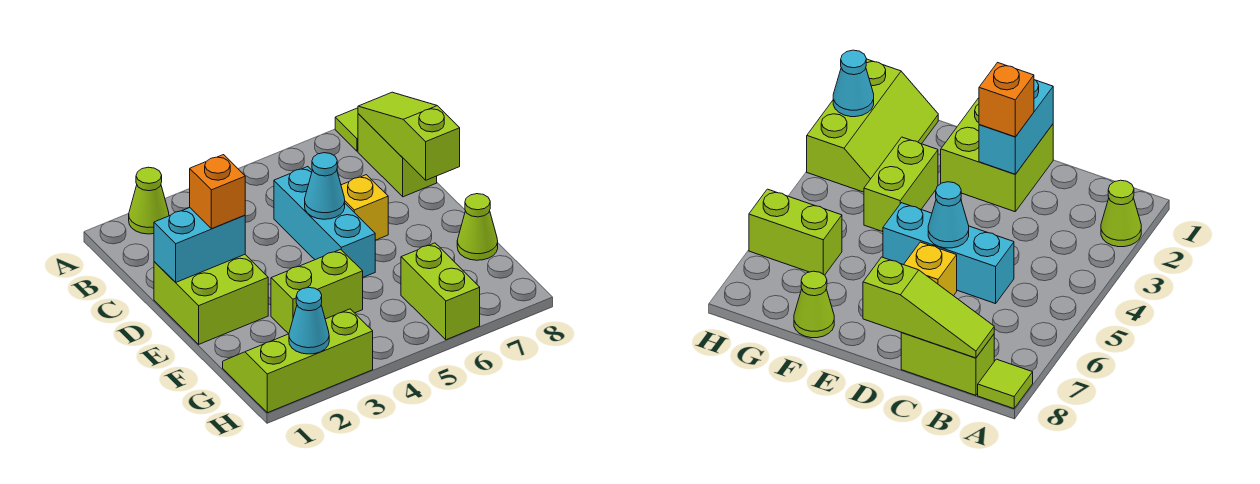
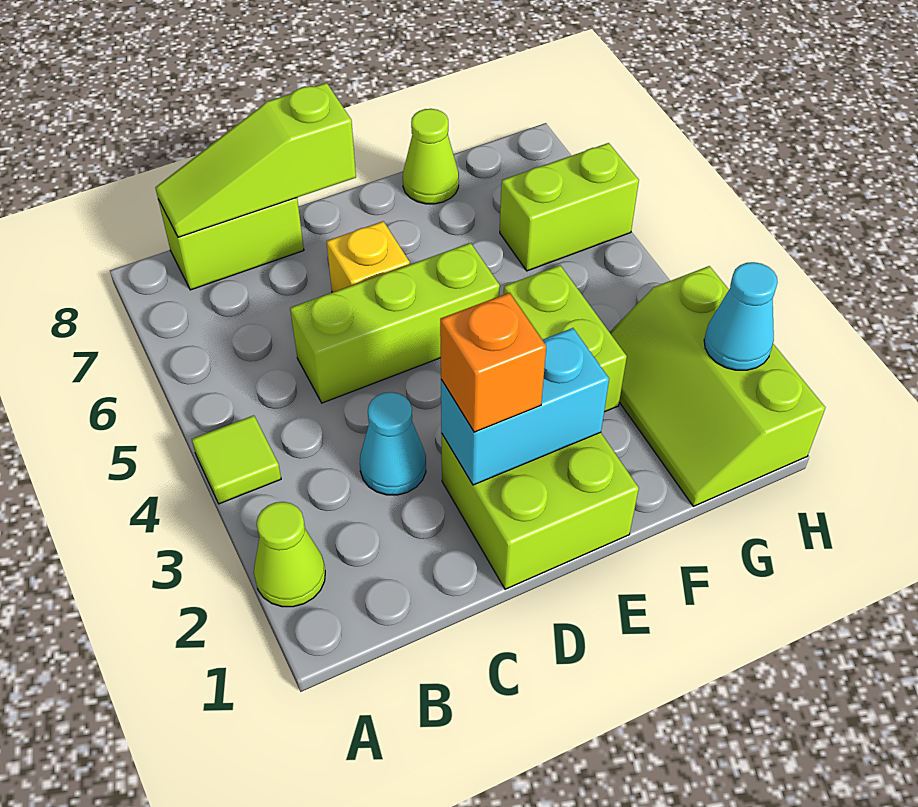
lime 1x1 tile [335,108,358,151] -> lime 1x1 tile moved to [192,415,281,504]
cyan 1x3 brick [274,167,375,277] -> lime 1x3 brick [290,243,500,403]
cyan 1x2 brick [154,207,245,282] -> cyan 1x2 brick turned to [441,328,609,485]
cyan 1x1 cone [305,153,345,219] -> cyan 1x1 cone moved to [360,392,426,495]

